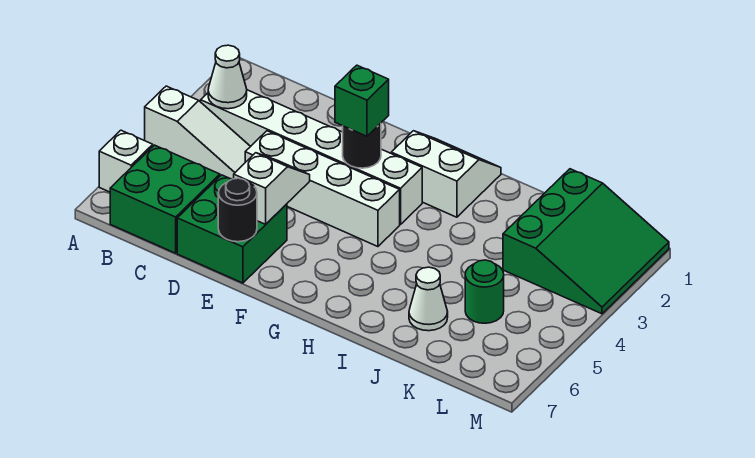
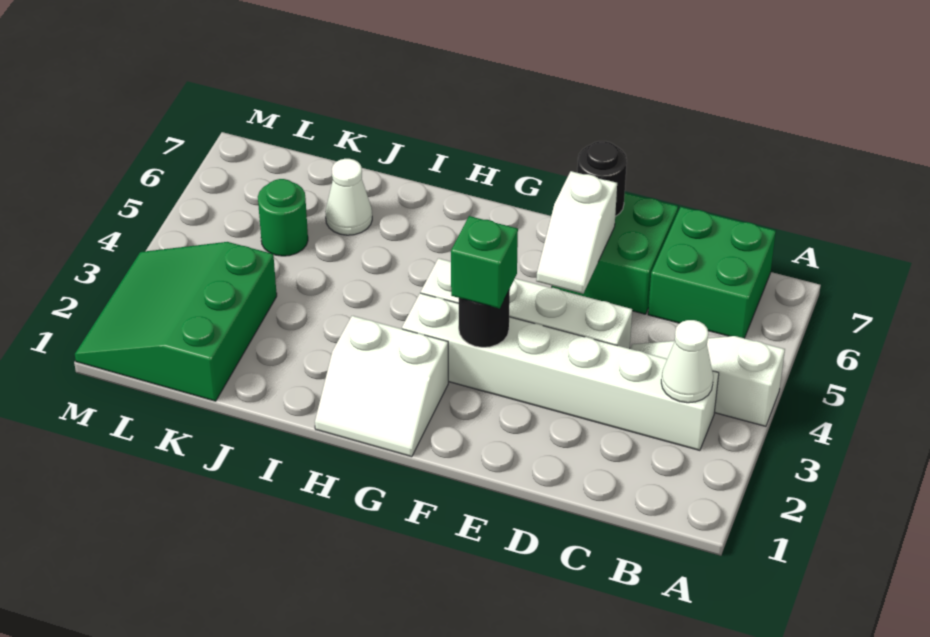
white 1x1 brick [99,130,153,192] -> none

